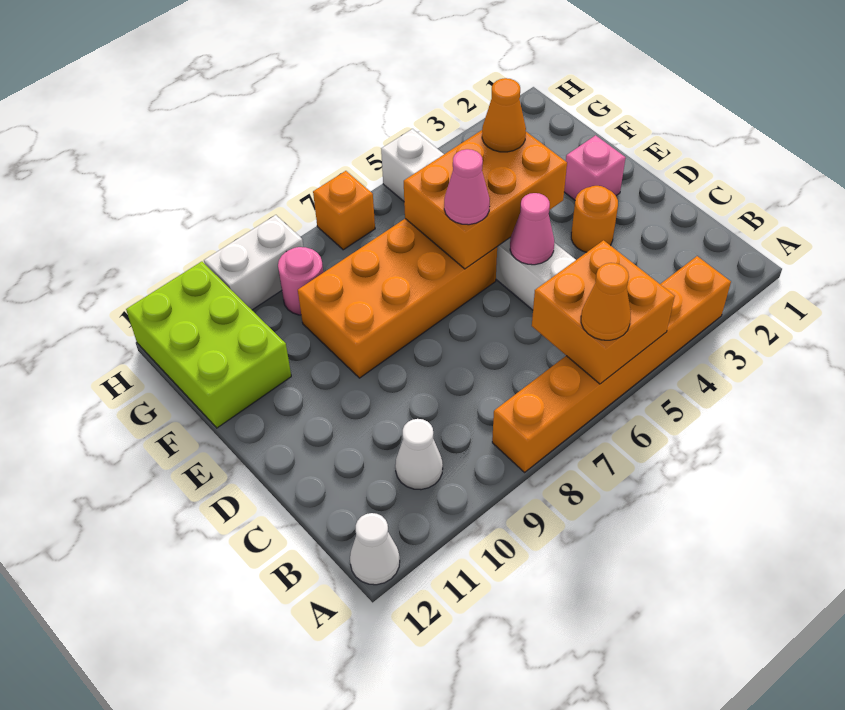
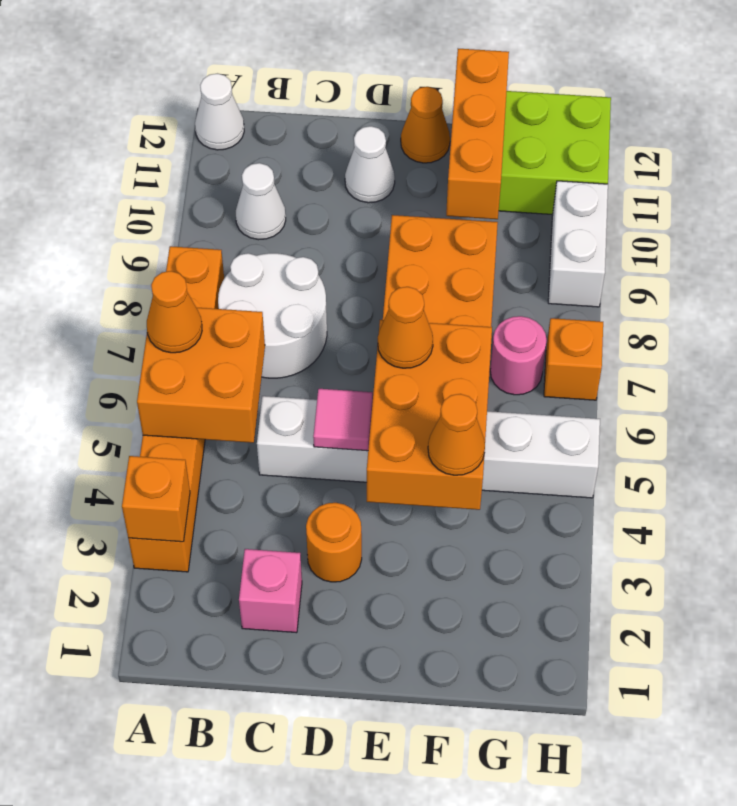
none -> orange 1x1 brick [122,456,190,542]
none -> white 2x2 round brick [218,253,327,378]
pink 1x1 cone [510,193,554,265] -> pink 1x1 tile [313,389,373,451]
none -> white 1x1 cone [345,126,395,203]
pink 1x1 brick [564,135,626,200] -> pink 1x1 brick moved to [239,549,302,633]
pink 1x1 cone [444,149,490,225] -> orange 1x1 cone [378,287,433,368]
none -> orange 1x1 cone [401,87,450,163]
none -> orange 1x3 brick [446,49,509,219]
pink 1x1 round brick [278,247,323,315] -> pink 1x1 round brick moved to [490,316,547,395]

